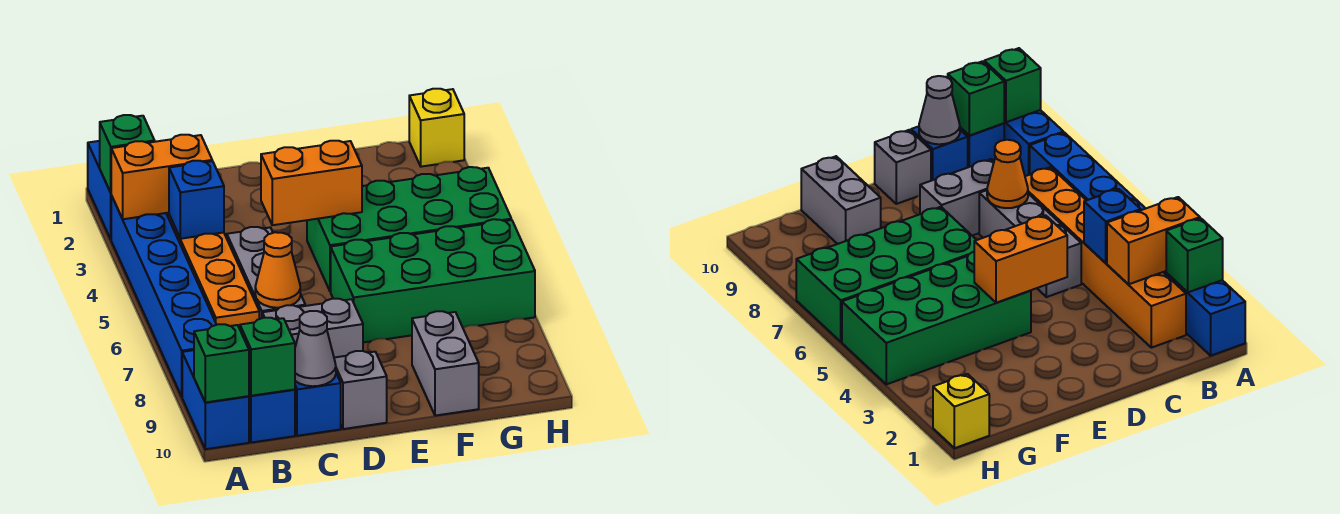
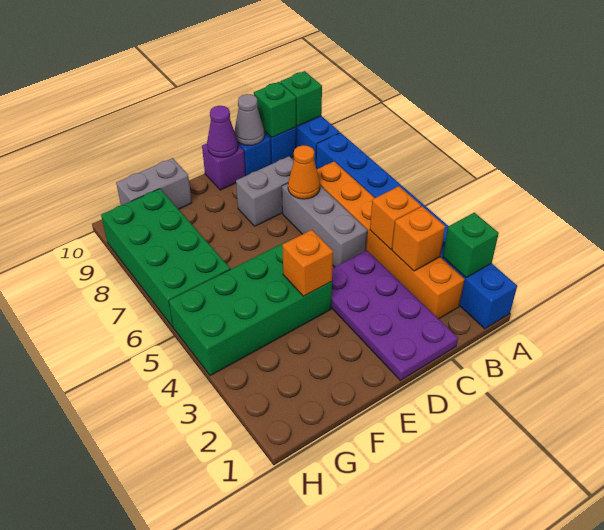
orange 1x2 brick [111,135,212,219] -> orange 1x1 brick [392,206,445,271]
blue 1x1 brick [169,161,224,239] -> orange 1x1 brick [370,186,421,249]
none -> purple 2x4 plate [331,251,458,380]
orange 1x2 brick [261,141,362,225] -> orange 1x1 brick [282,230,333,296]
grey 1x1 brick [334,351,387,429] -> purple 1x1 brick [202,144,245,190]
none -> purple 1x1 cone [207,106,238,157]
green 2x4 brick [331,219,535,342] -> green 2x4 brick turned to [101,189,230,327]
grey 1x2 brick [412,311,479,416] -> grey 1x2 brick turned to [116,158,192,209]
yellow 1x1 brick [409,89,464,167] -> none

